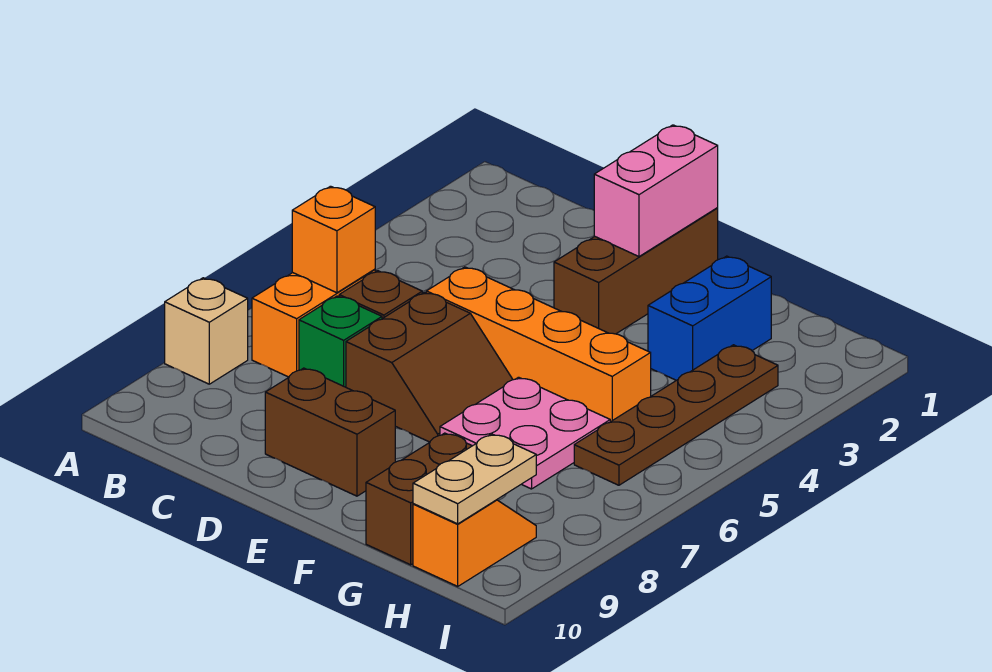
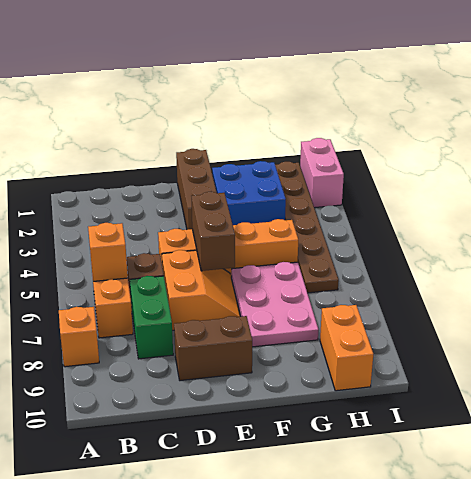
tan 1x1 brick [165,278,248,384] -> orange 1x1 brick [59,307,99,367]
green 1x1 brick [299,296,382,387] -> green 1x2 brick [130,276,173,359]
brown 2x2 slope [346,292,513,442] -> orange 2x2 slope [162,250,240,330]
pink 1x2 brick [594,125,718,257] -> pink 1x2 brick moved to [300,138,344,208]
pink 2x2 plate [440,377,610,489] -> pink 2x3 plate [232,262,319,347]
blue 1x2 brick [648,256,771,380] -> blue 2x2 brick [212,161,286,225]
brown 1x2 brick [366,433,472,565] -> brown 1x2 brick moved to [192,192,235,271]
brown 1x4 plate [574,345,778,485] -> brown 1x6 plate [275,162,339,293]
orange 1x2 slope [413,500,536,586] -> orange 1x2 brick [320,305,373,391]
tan 1x2 plate [413,434,536,524] -> none

